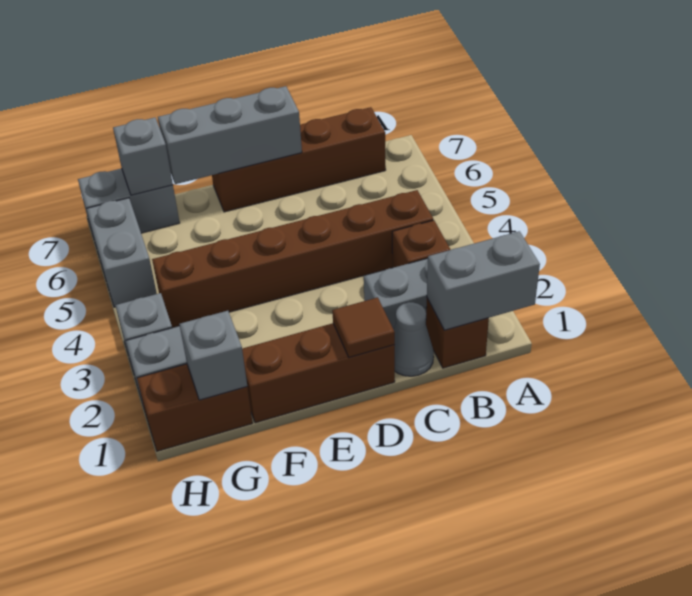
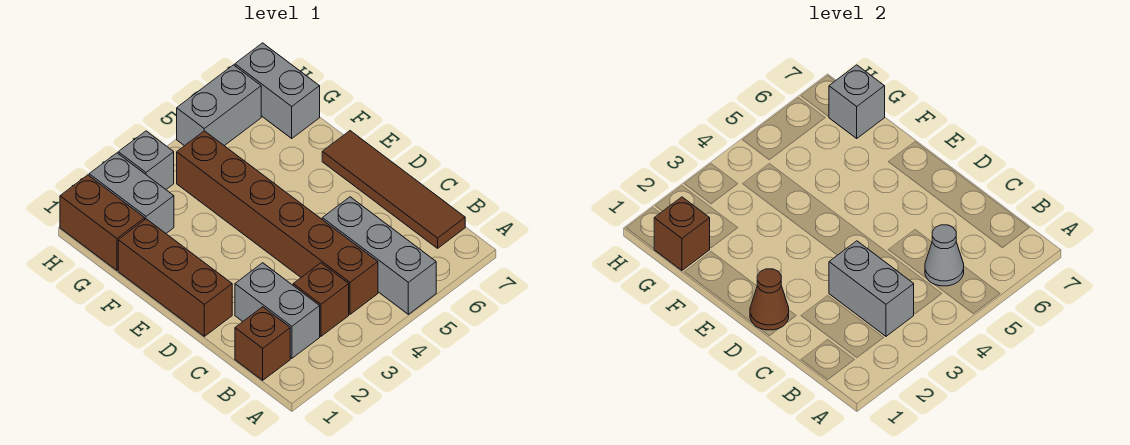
grey 1x2 brick [427,231,540,330] -> grey 1x2 brick moved to [829,241,914,336]
brown 1x4 brick [212,107,386,212] -> brown 1x4 tile [322,131,465,248]
grey 1x1 cone [394,302,434,376] -> grey 1x1 cone moved to [925,225,964,286]
brown 1x1 tile [332,297,395,357] -> brown 1x1 cone [750,269,789,330]
grey 1x3 brick [158,86,302,184] -> grey 1x3 brick moved to [322,197,436,314]
grey 1x1 brick [179,311,247,400] -> brown 1x1 brick [654,197,710,270]

